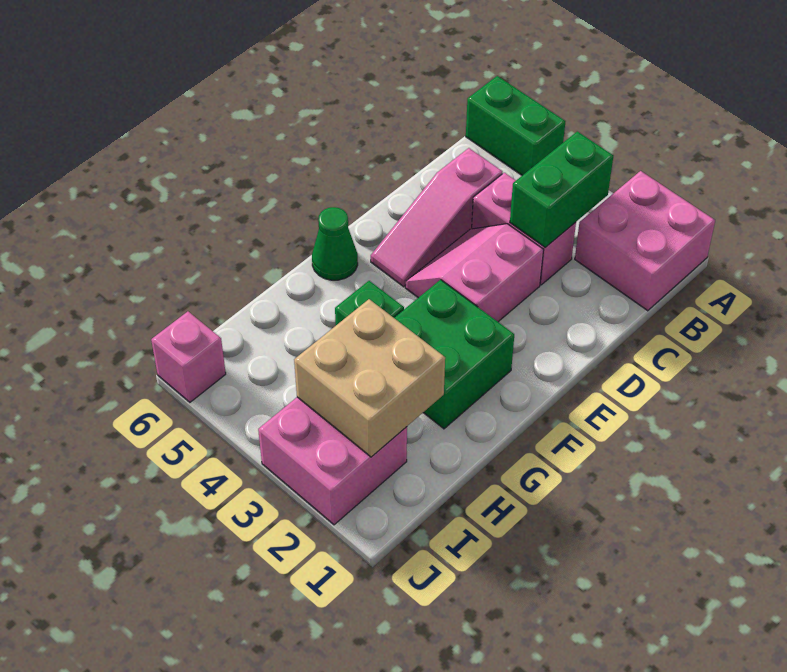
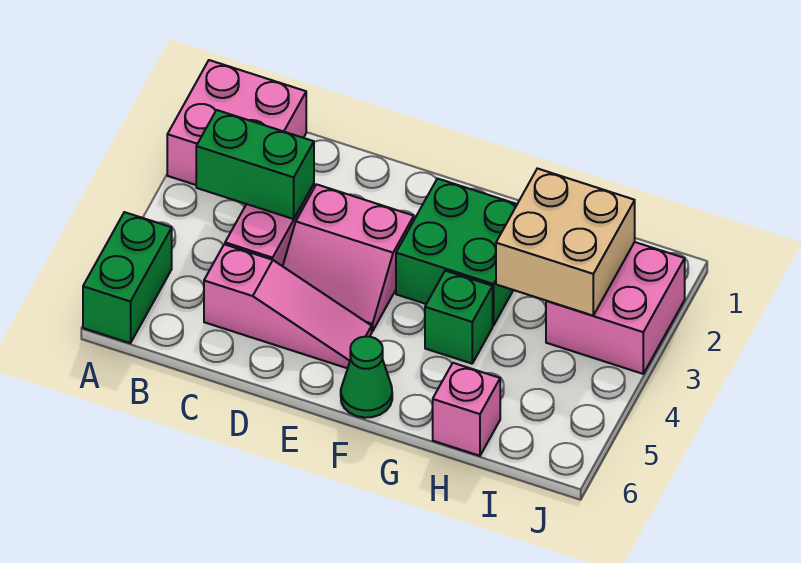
pink 1x1 brick [151,311,226,402] -> pink 1x1 brick moved to [433,363,500,456]

